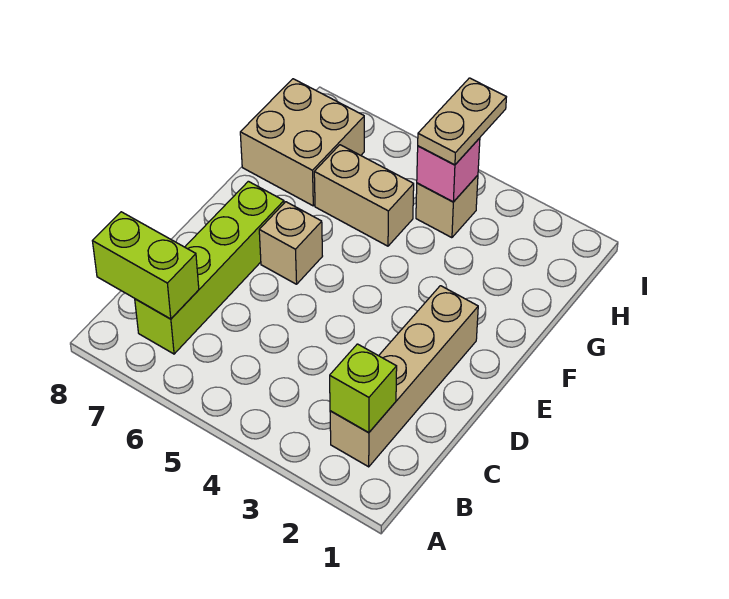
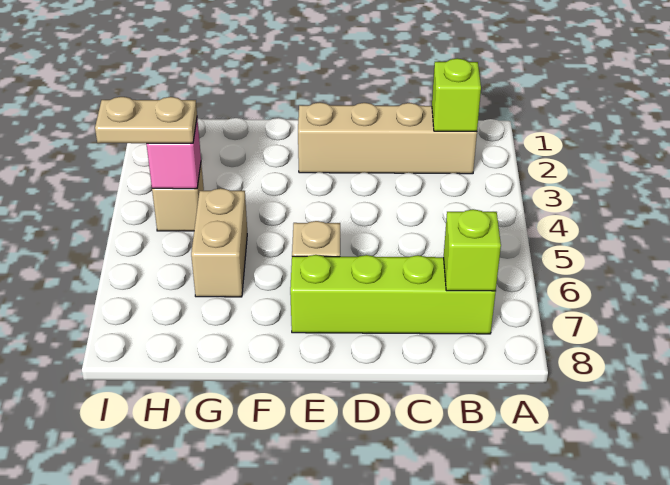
lime 1x2 brick [92,212,199,319] -> lime 1x1 brick [444,209,501,291]
tan 2x2 brick [240,79,364,206] -> none

